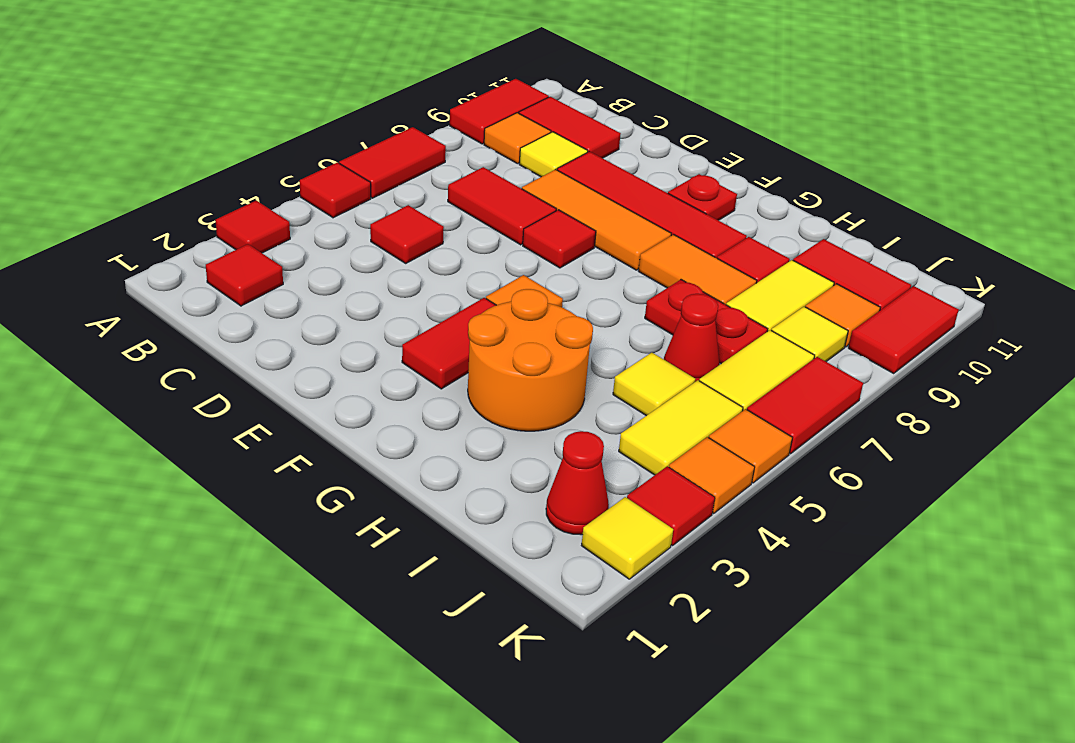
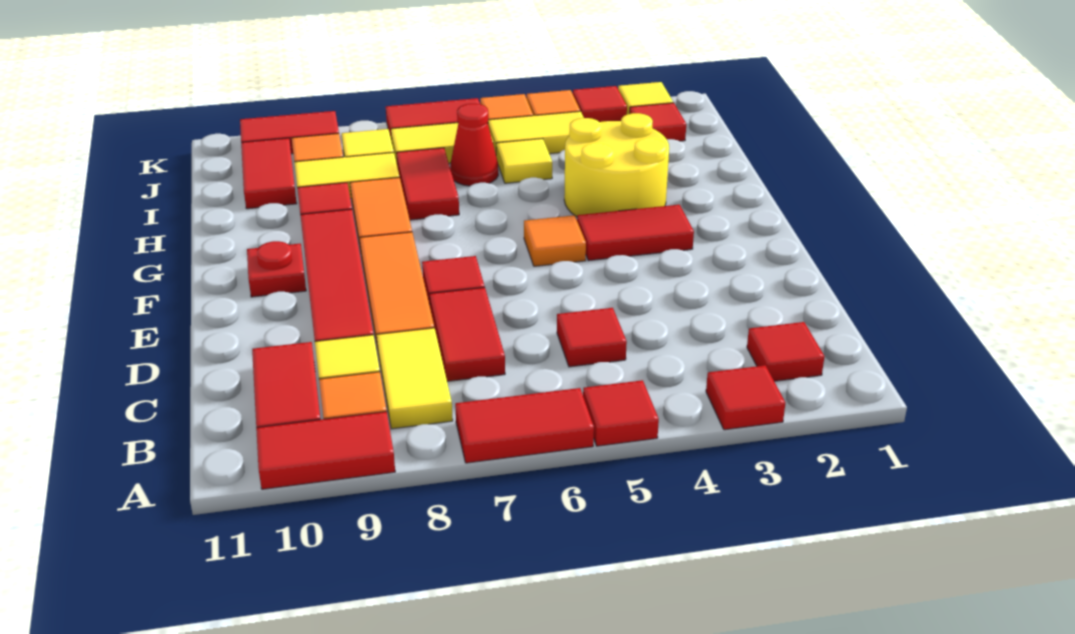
none -> yellow 1x2 tile [377,328,453,429]
orange 2x2 round brick [468,289,593,431] -> yellow 2x2 round brick [564,113,669,217]
red 1x2 plate [645,280,768,364] -> red 1x2 tile [396,148,459,220]
red 1x1 cone [546,431,609,535] -> red 1x1 tile [630,103,686,141]

